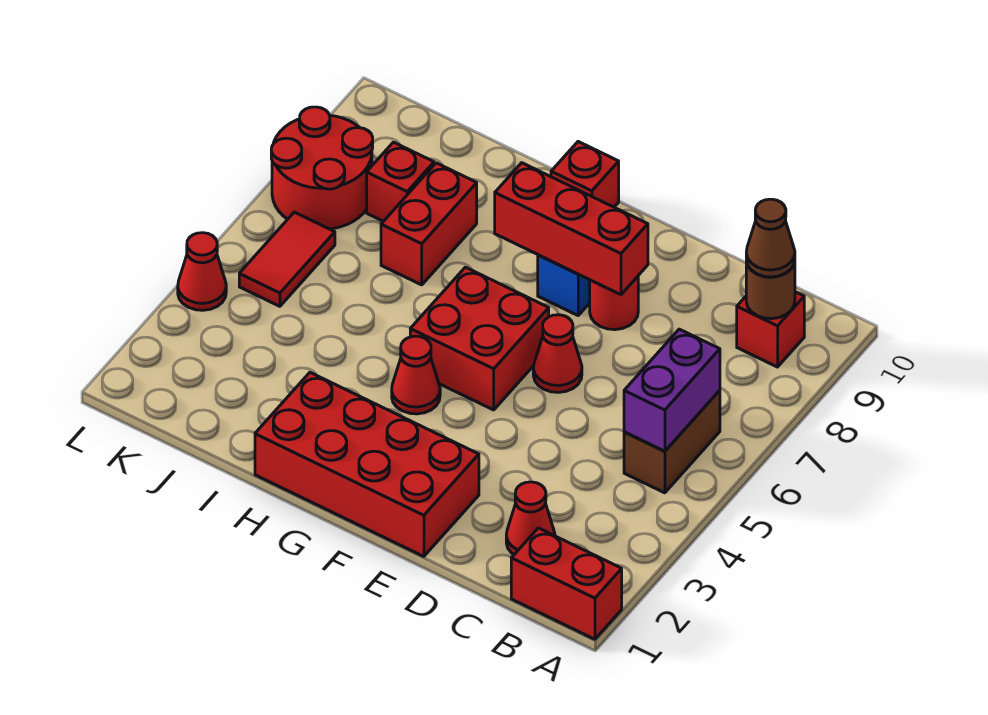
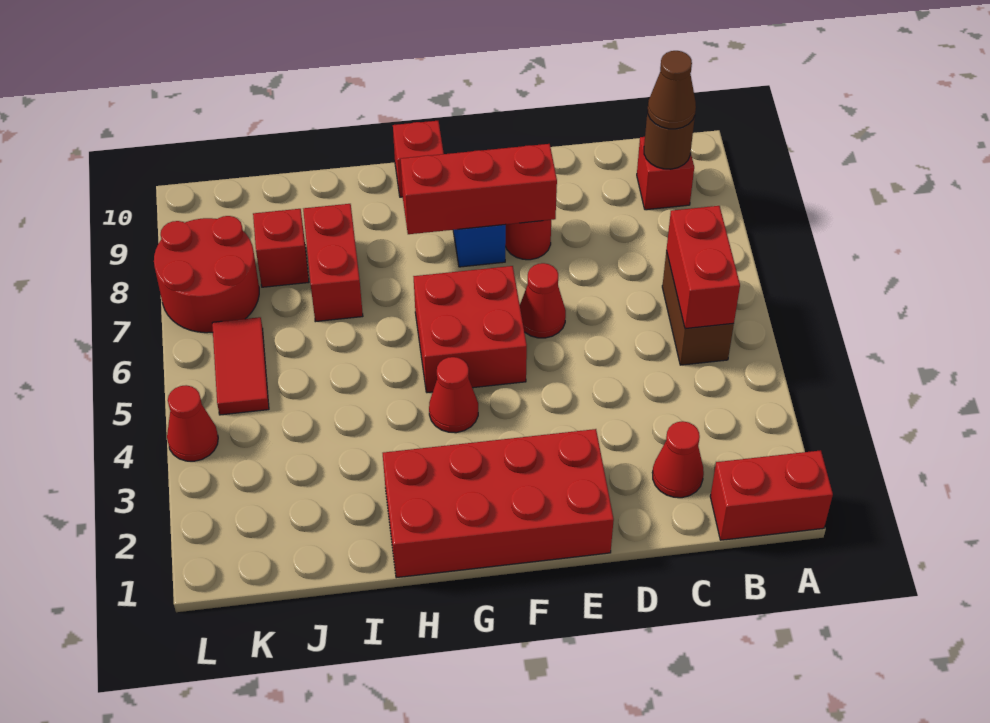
purple 1x2 brick [624,329,720,451] -> red 1x2 brick [666,206,740,329]

